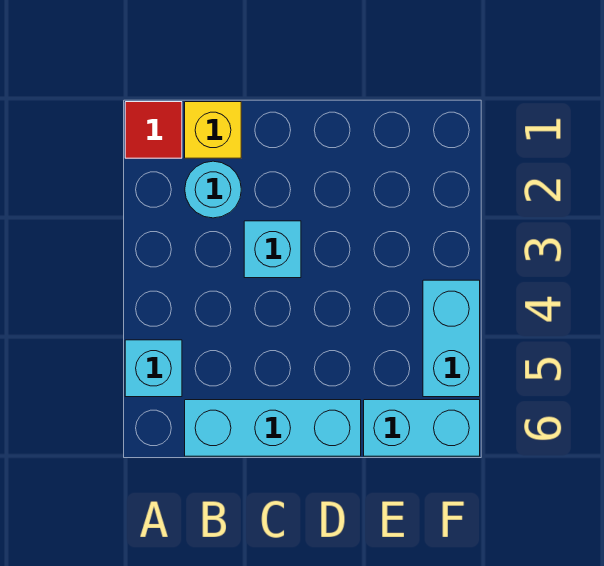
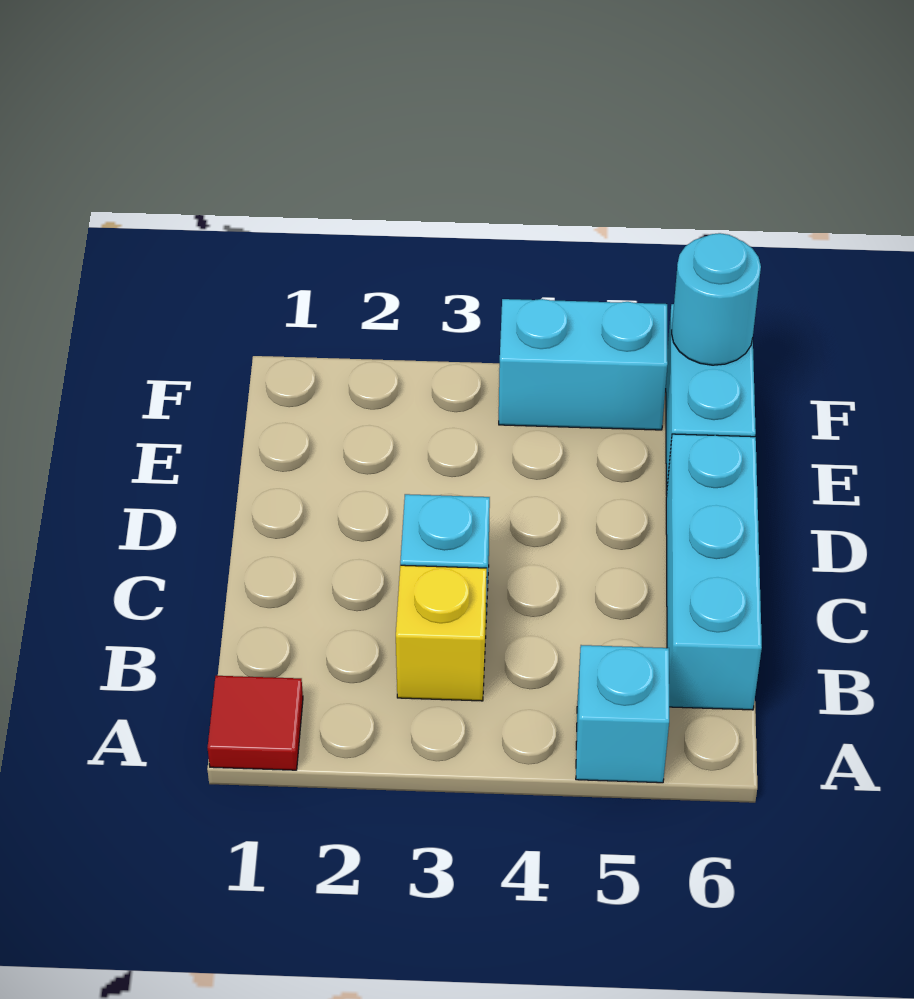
yellow 1x1 brick [185,102,241,158] -> yellow 1x1 brick moved to [396,565,487,701]
cyan 1x1 round brick [185,161,241,218] -> cyan 1x1 round brick moved to [672,233,761,365]

